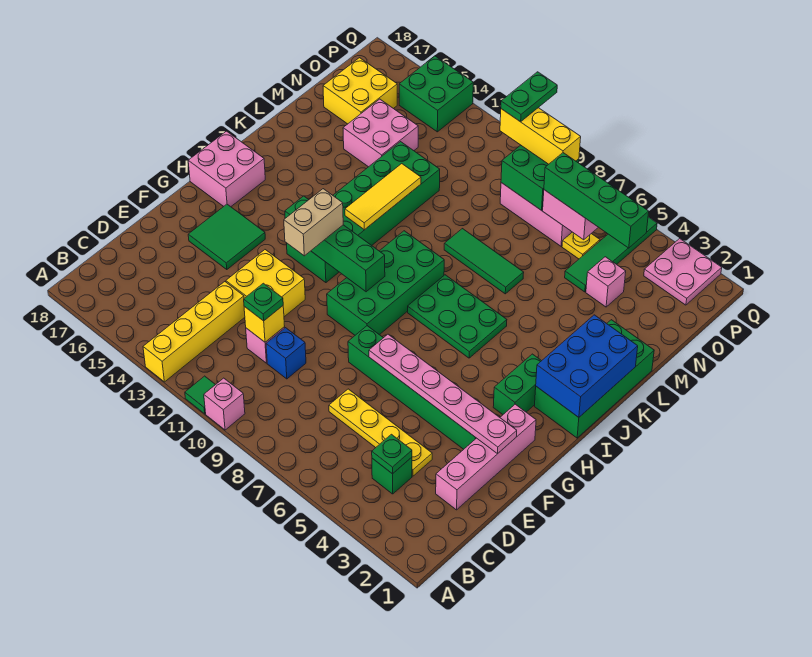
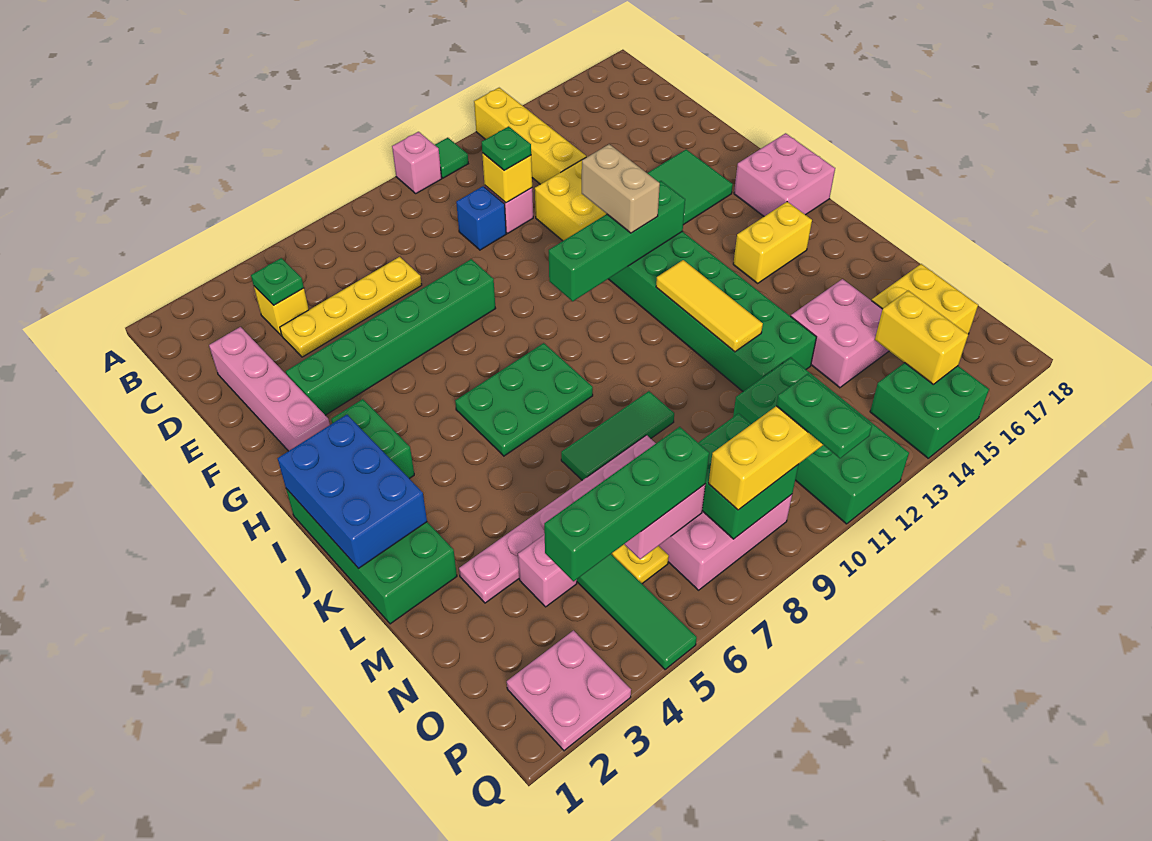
green 1x1 brick [372,457,412,494] -> yellow 1x1 brick [254,286,309,335]
pink 1x6 plate [369,334,517,454] -> pink 1x6 plate moved to [459,435,656,603]
green 2x4 brick [327,231,444,335] -> green 2x4 brick moved to [733,358,909,524]
none -> yellow 1x2 brick [733,202,812,283]
none -> yellow 1x2 brick [875,291,968,384]

